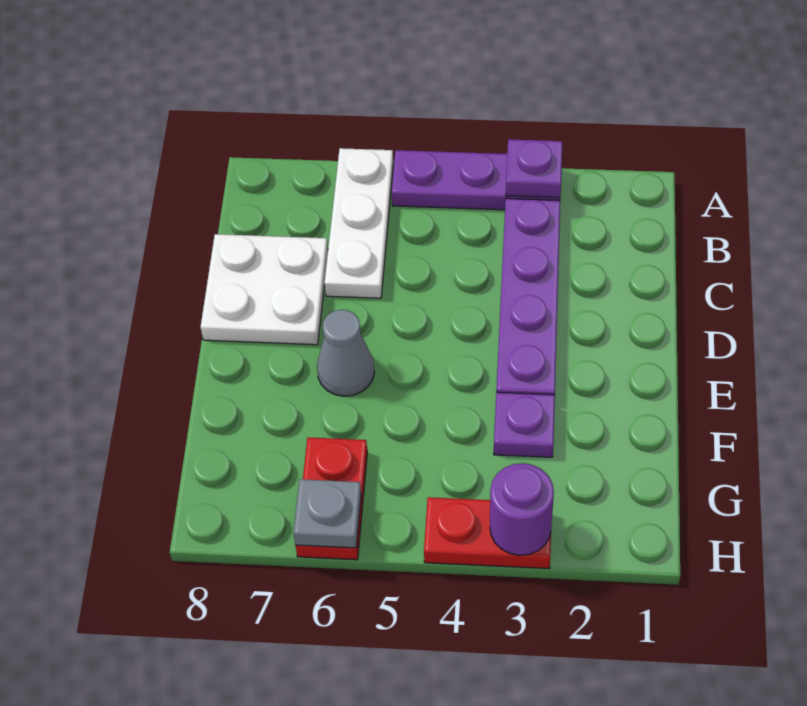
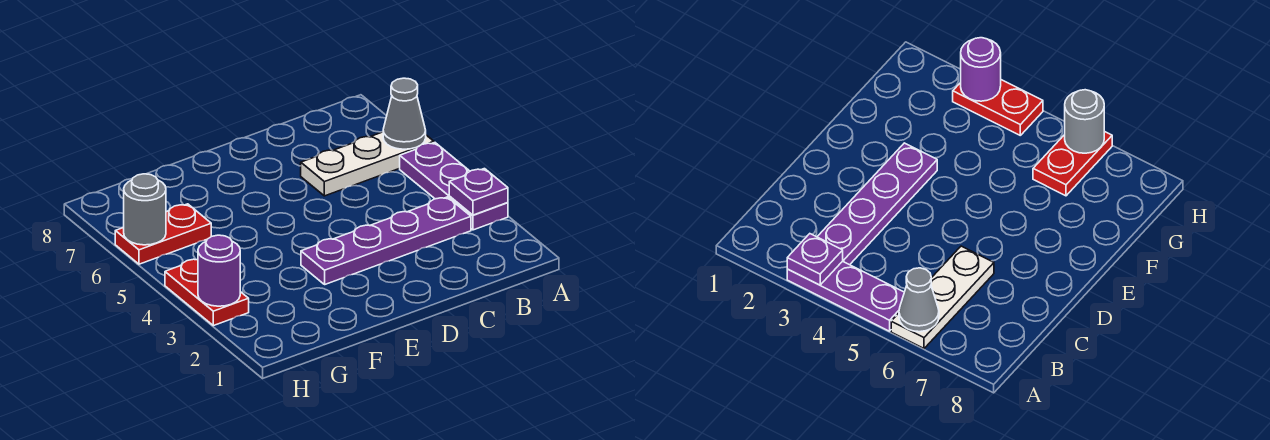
white 2x2 plate [201,234,328,345] -> none
grey 1x1 cone [317,310,374,396] -> grey 1x1 cone moved to [383,78,426,149]
purple 1x1 plate [494,392,555,457] -> none
grey 1x1 plate [293,479,361,548] -> grey 1x1 round brick [123,174,166,245]

